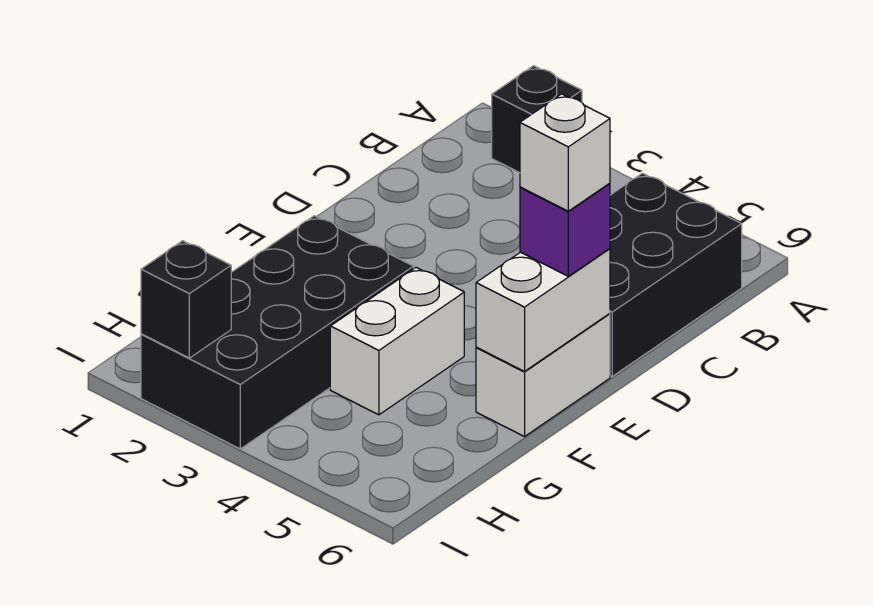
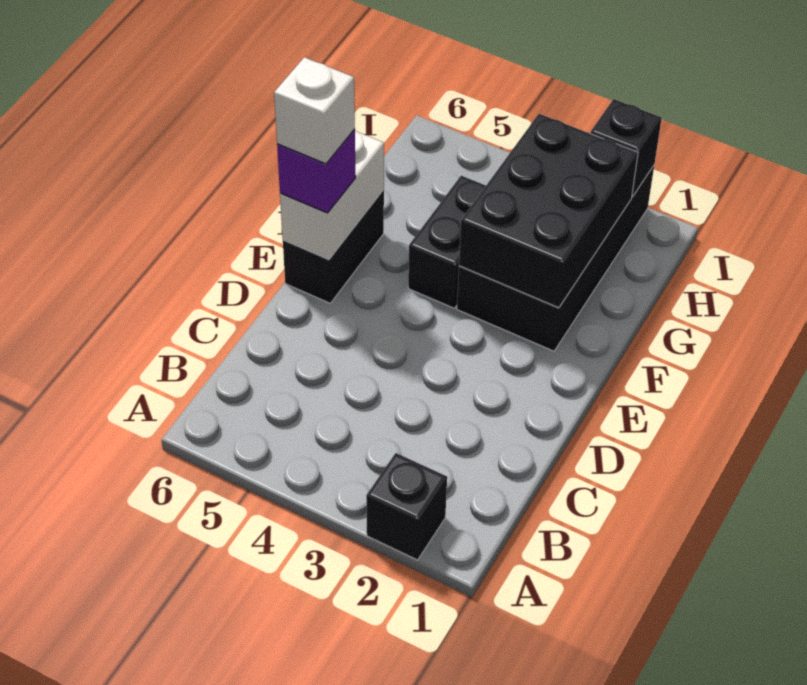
black 2x3 brick [610,173,742,376] -> black 2x3 brick moved to [459,114,638,308]
white 1x2 brick [476,313,610,437] -> black 1x2 brick [283,190,384,303]
white 1x2 brick [330,268,464,415] -> black 1x2 brick [408,176,486,308]

